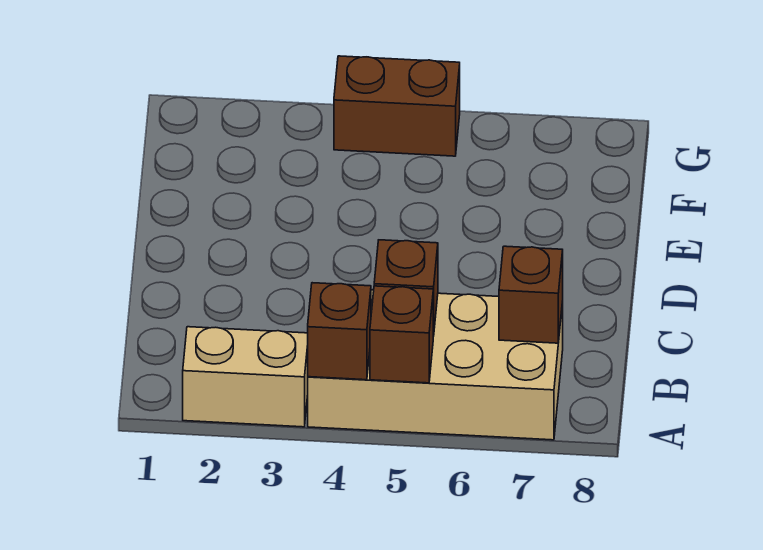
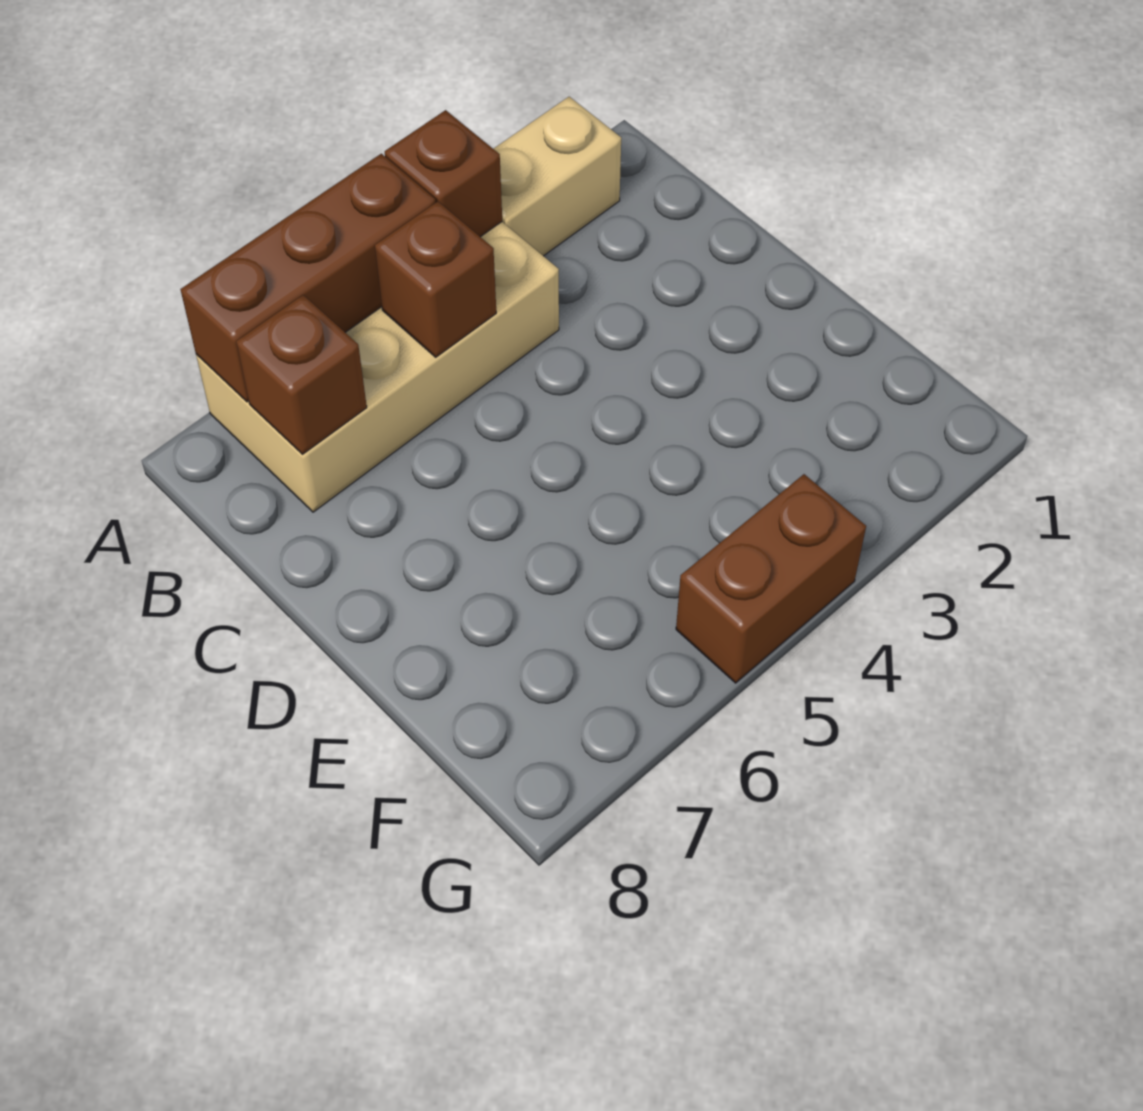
brown 1x1 brick [370,286,433,383] -> brown 1x3 brick [180,154,435,402]

